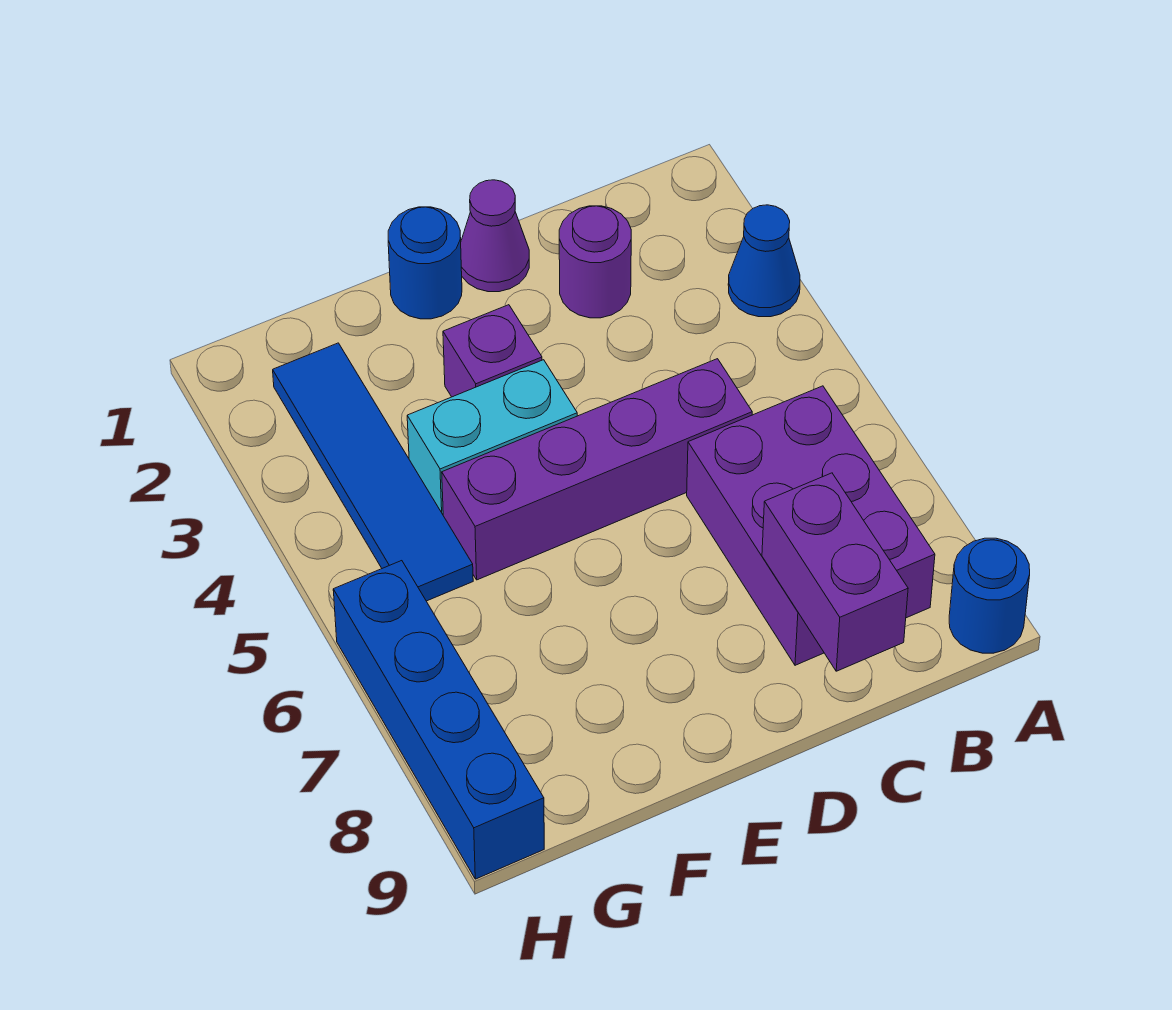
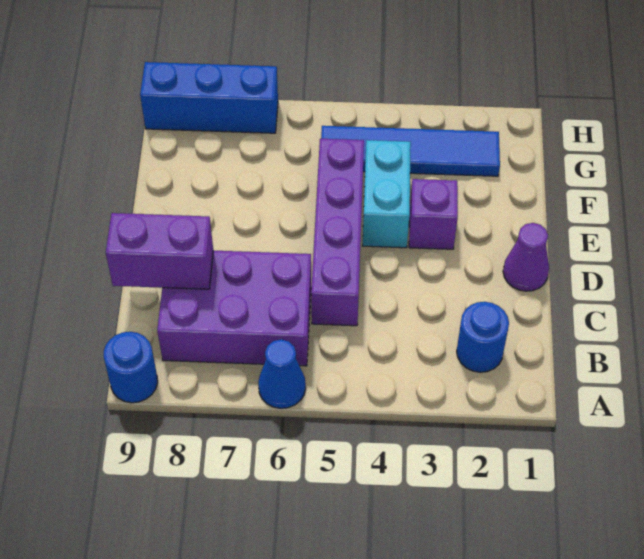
blue 1x1 cone [728,205,800,317] -> blue 1x1 cone moved to [258,339,306,408]
purple 1x1 round brick [559,206,631,318] -> none
blue 1x1 round brick [388,207,462,319] -> blue 1x1 round brick moved to [457,302,509,372]
blue 1x4 brick [333,561,544,879] -> blue 1x3 brick [140,62,278,133]

